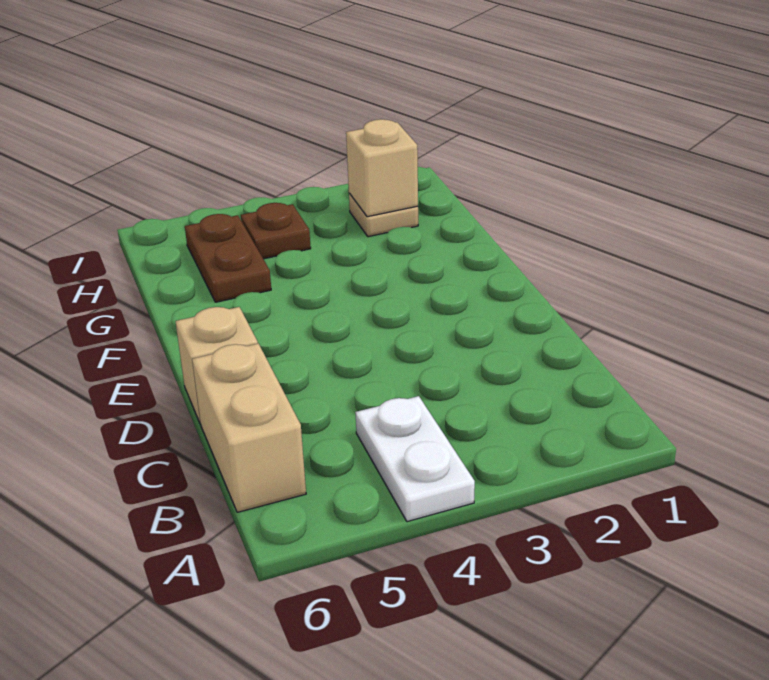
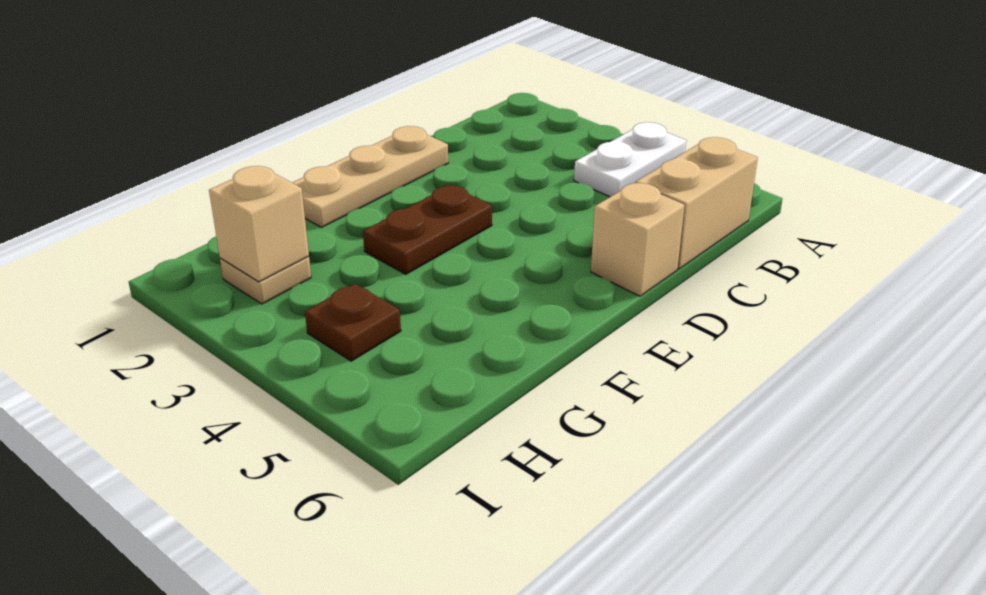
none -> tan 1x3 plate [292,126,448,228]
brown 1x2 plate [185,214,271,302] -> brown 1x2 plate moved to [363,185,492,274]

